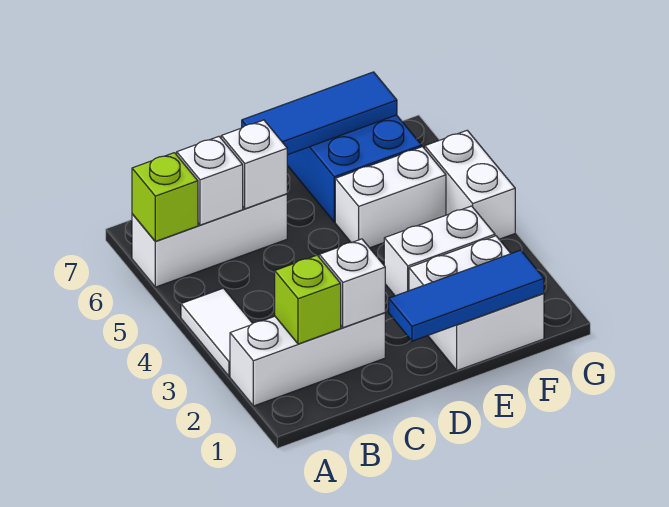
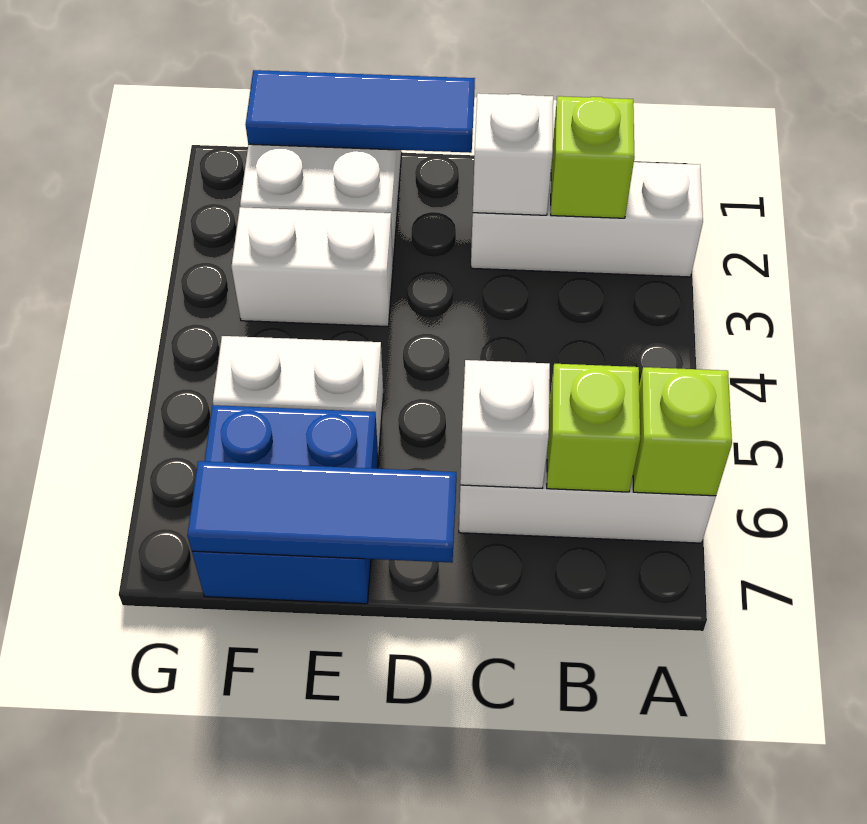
white 1x2 tile [181,288,253,376] -> none
white 1x1 brick [177,137,243,225] -> lime 1x1 brick [547,364,640,492]
white 1x2 brick [425,130,515,239] -> none

